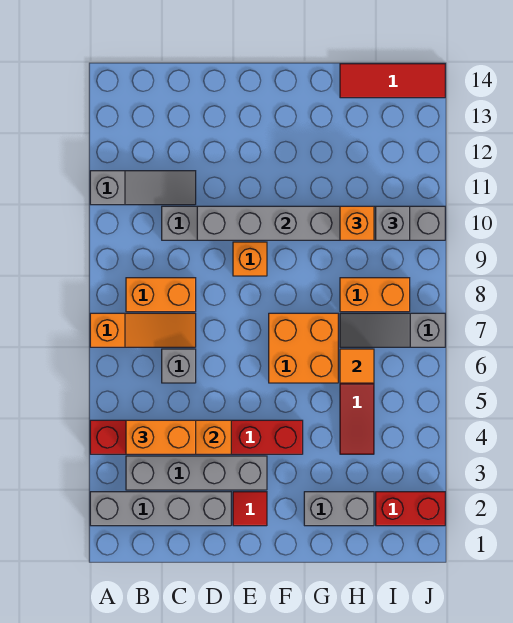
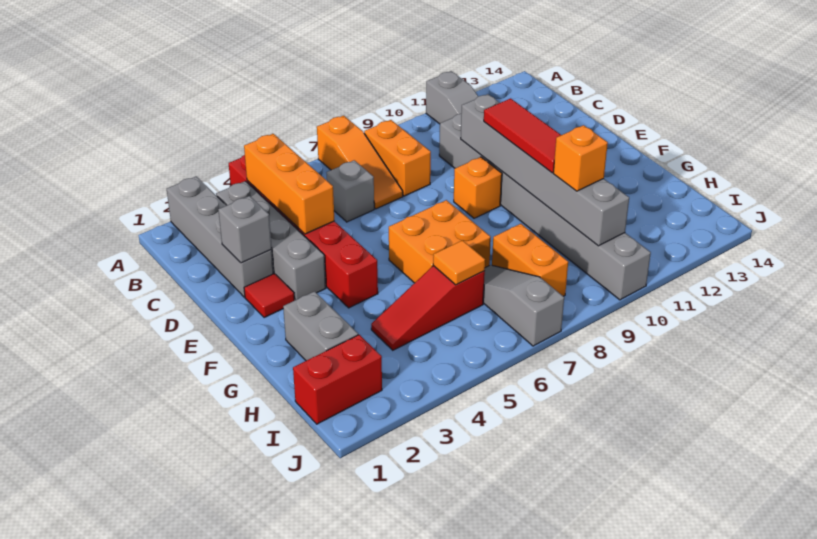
orange 1x2 brick [126,420,196,454] -> none
red 1x3 tile [340,64,445,98] -> red 1x3 tile moved to [484,98,561,173]
red 1x2 brick [376,492,445,526] -> red 1x2 brick turned to [293,335,382,424]
grey 1x1 brick [376,206,410,240] -> grey 1x1 brick moved to [218,196,272,263]

